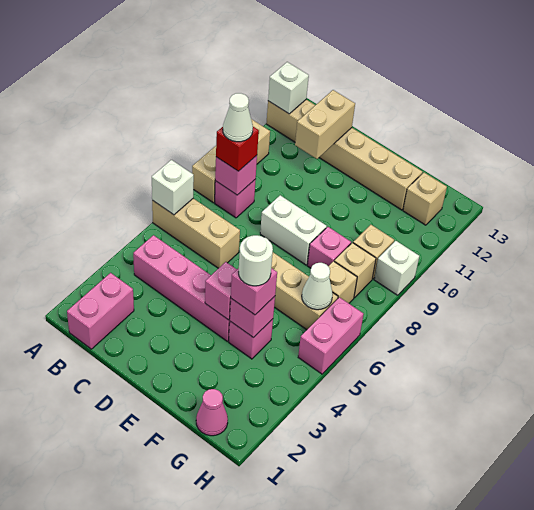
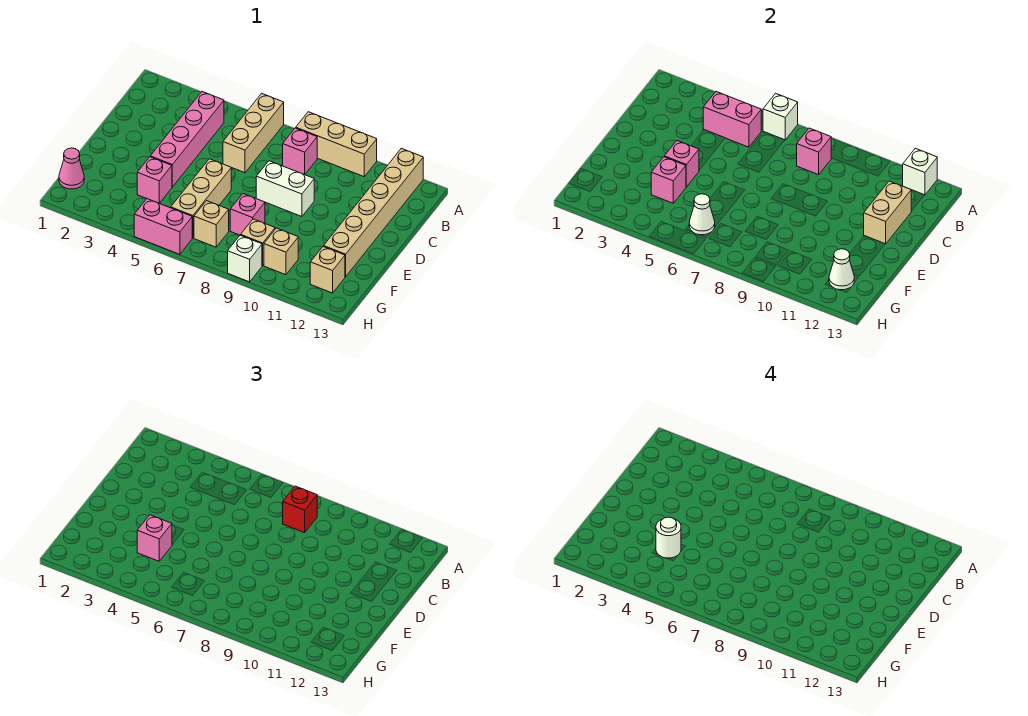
pink 1x2 brick [67,273,134,349] -> pink 1x2 brick moved to [703,92,761,147]
white 1x1 cone [223,93,253,142] -> white 1x1 cone moved to [829,249,854,290]
tan 1x2 brick [295,90,355,159] -> tan 1x2 brick turned to [864,181,911,244]
white 1x2 brick [260,195,327,265] -> white 1x2 brick turned to [256,161,314,217]
tan 1x1 brick [334,243,376,298] -> tan 1x1 brick moved to [264,228,298,275]

